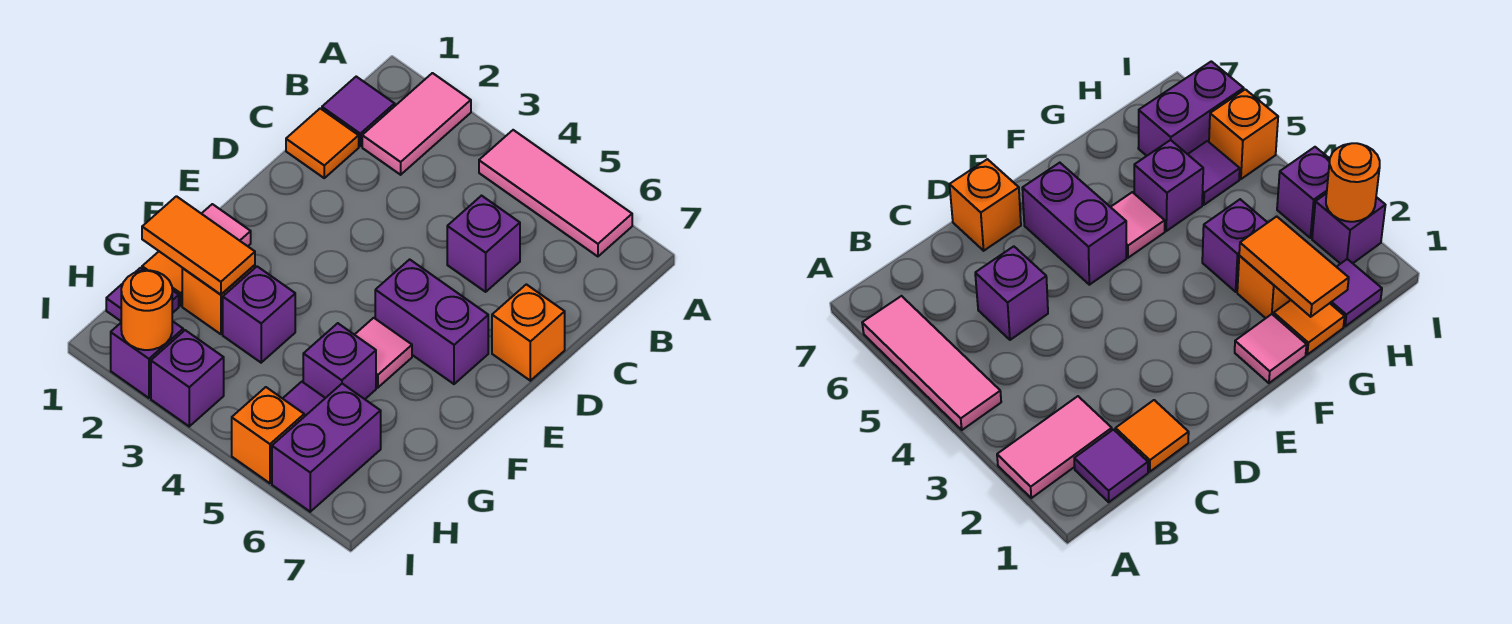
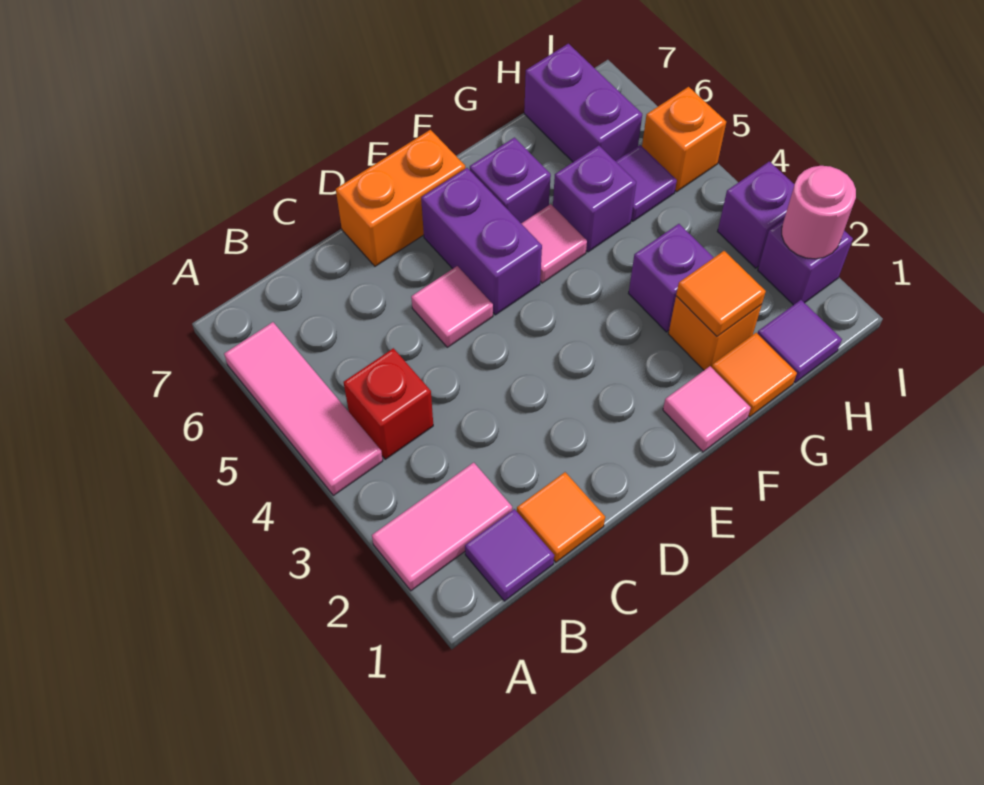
none -> red 1x1 brick [344,348,433,459]
purple 1x1 brick [447,196,520,292] -> purple 1x1 brick moved to [470,138,551,223]
none -> pink 1x1 tile [411,266,493,347]
orange 1x1 brick [492,284,565,381] -> orange 1x2 brick [336,130,465,266]
orange 1x2 tile [142,196,255,295] -> orange 1x1 tile [676,251,766,336]
purple 1x2 brick [272,384,381,512] -> purple 1x2 brick turned to [524,44,642,162]
orange 1x1 round brick [121,270,172,350] -> pink 1x1 round brick [782,166,856,259]

